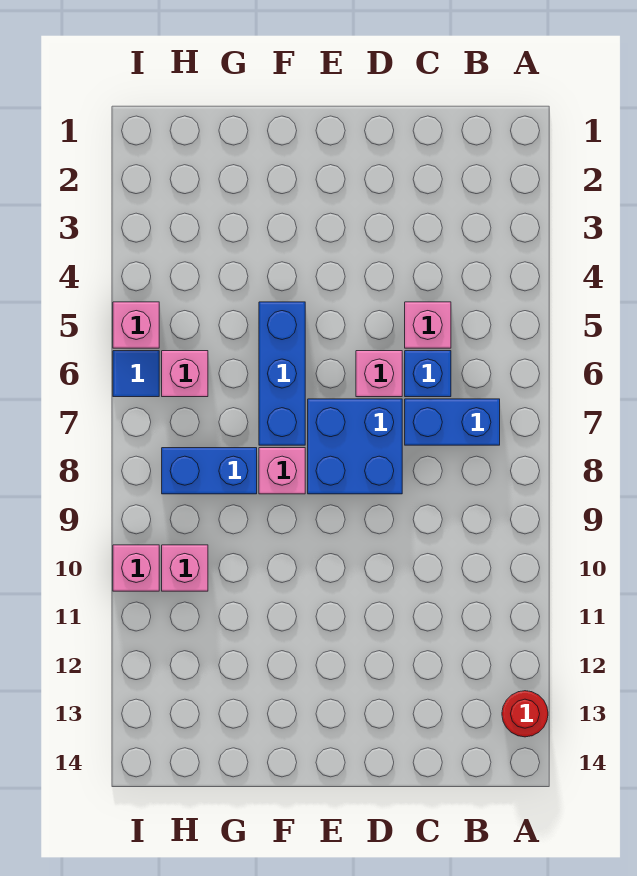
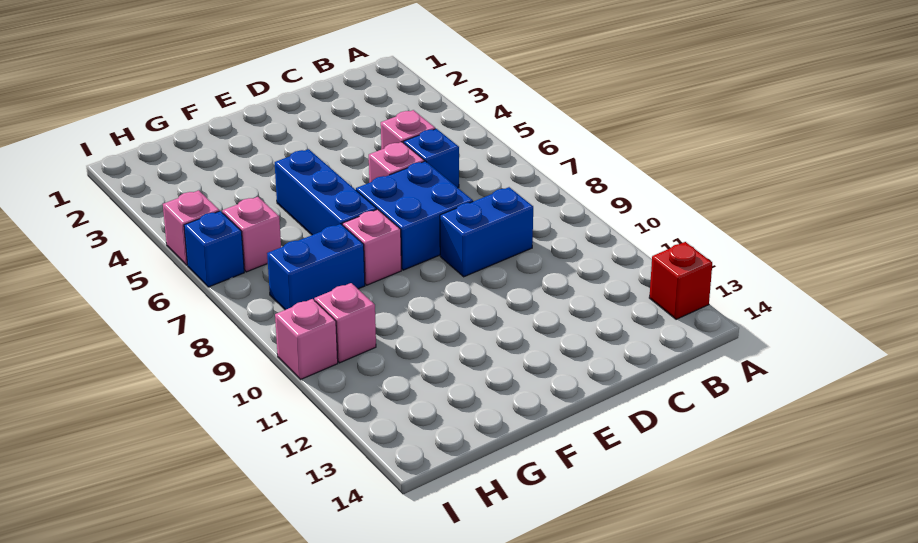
red 1x1 round brick [502,691,548,737] -> red 1x1 brick [649,242,712,319]
blue 1x2 brick [405,399,500,445] -> blue 1x2 brick moved to [440,187,533,277]
blue 1x1 tile [113,351,159,397] -> blue 1x1 brick [184,211,244,287]

